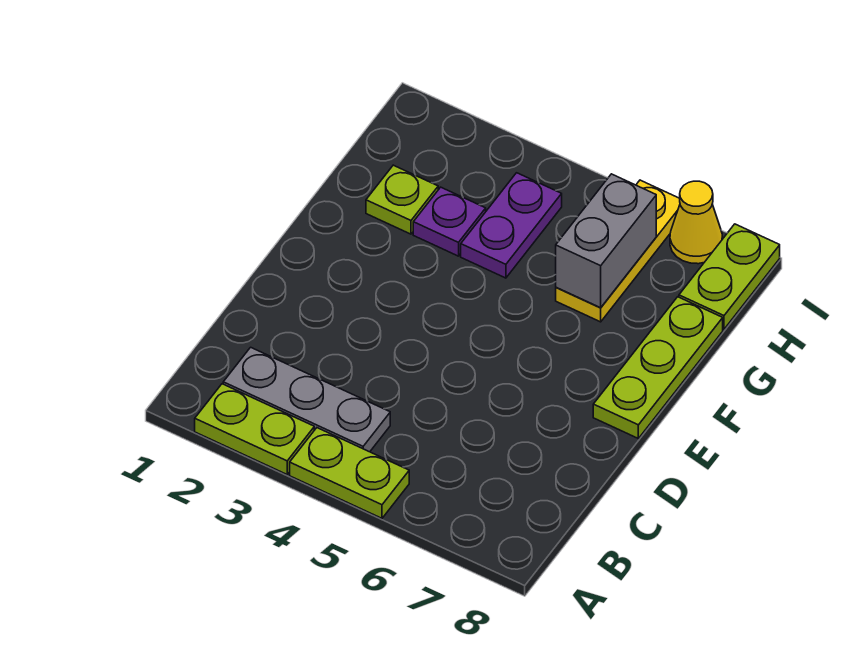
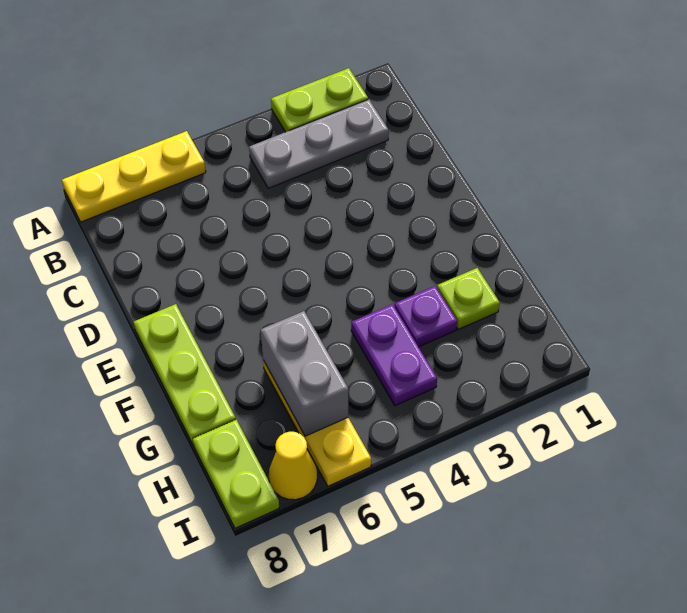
lime 1x2 plate [290,428,409,518] -> none
none -> yellow 1x3 plate [62,131,206,222]

